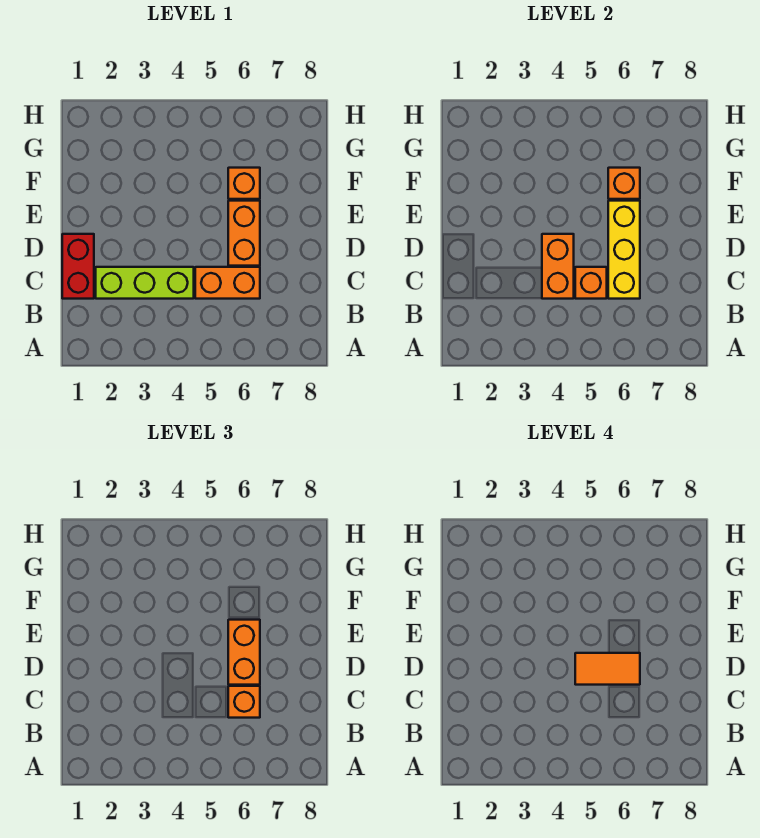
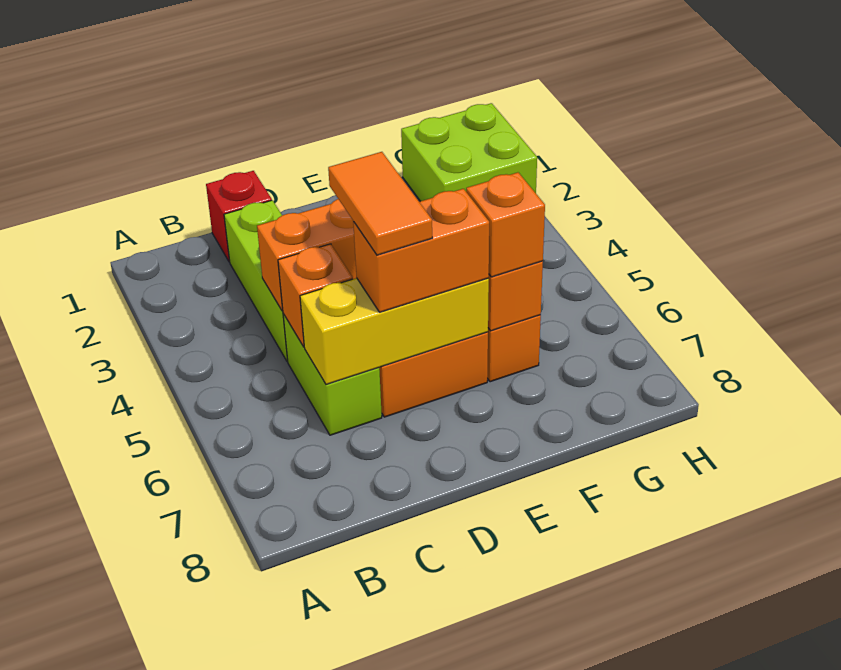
red 1x2 brick [62,234,94,299] -> red 1x1 brick [206,171,272,262]
orange 1x2 brick [195,267,260,299] -> lime 1x2 brick [283,314,382,435]
orange 1x1 brick [228,686,260,718] -> orange 1x1 brick moved to [466,172,545,277]
none -> lime 2x2 brick [401,103,537,201]

